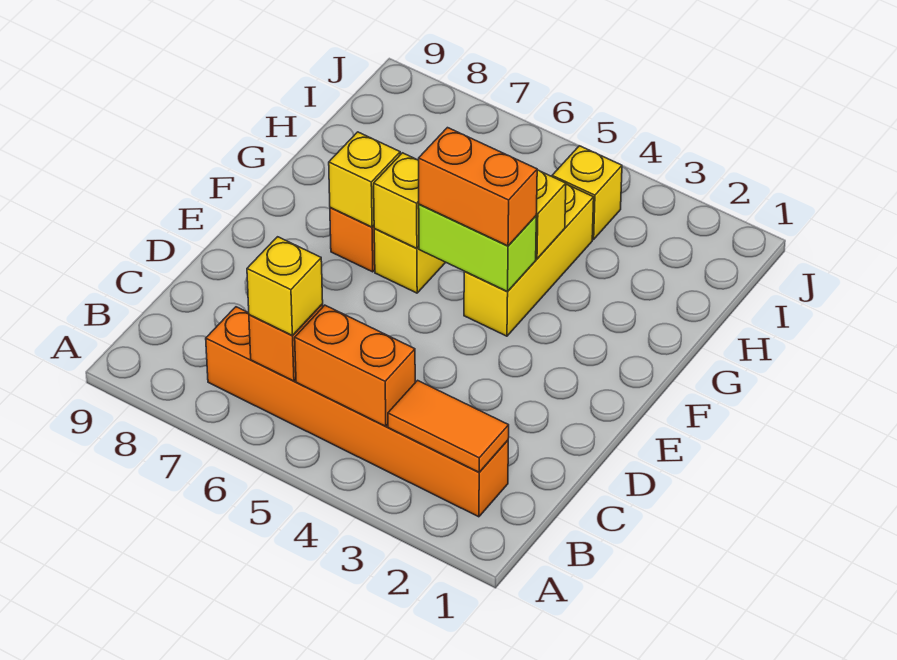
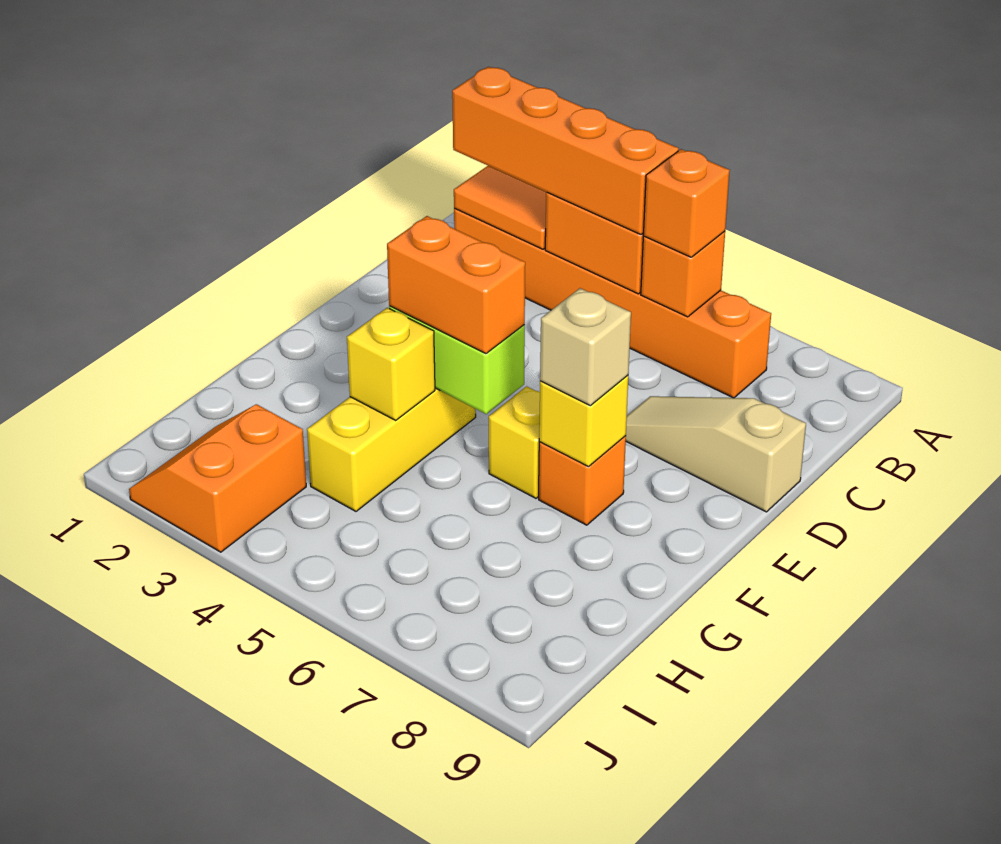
none -> orange 1x4 brick [452,67,679,235]
yellow 1x1 brick [247,237,323,336] -> orange 1x1 brick [643,149,730,257]
none -> tan 1x3 slope [626,396,806,512]
yellow 1x1 brick [374,153,419,248] -> none
none -> tan 1x1 brick [540,288,631,406]
none -> orange 2x2 slope [129,404,306,552]
yellow 1x1 brick [552,146,622,239] -> none

